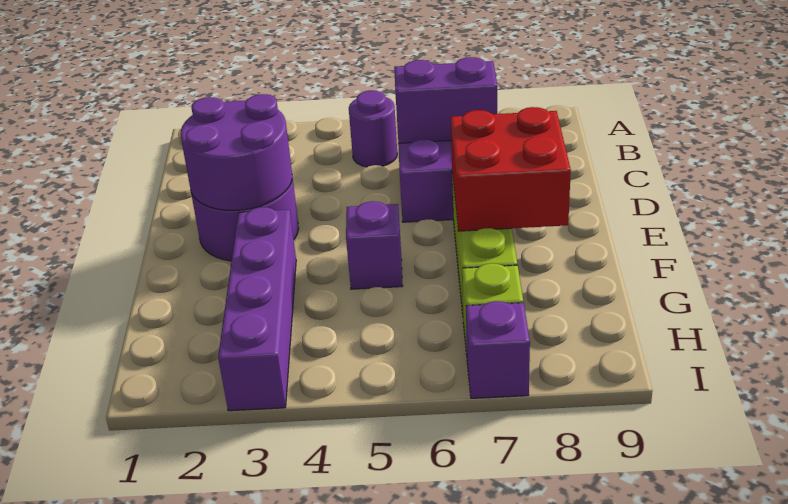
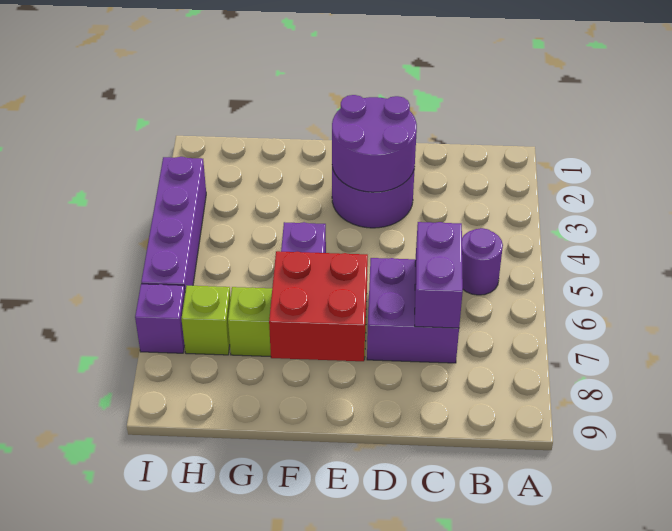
purple 1x4 brick [218,207,296,411] -> purple 1x4 brick turned to [141,157,206,291]

